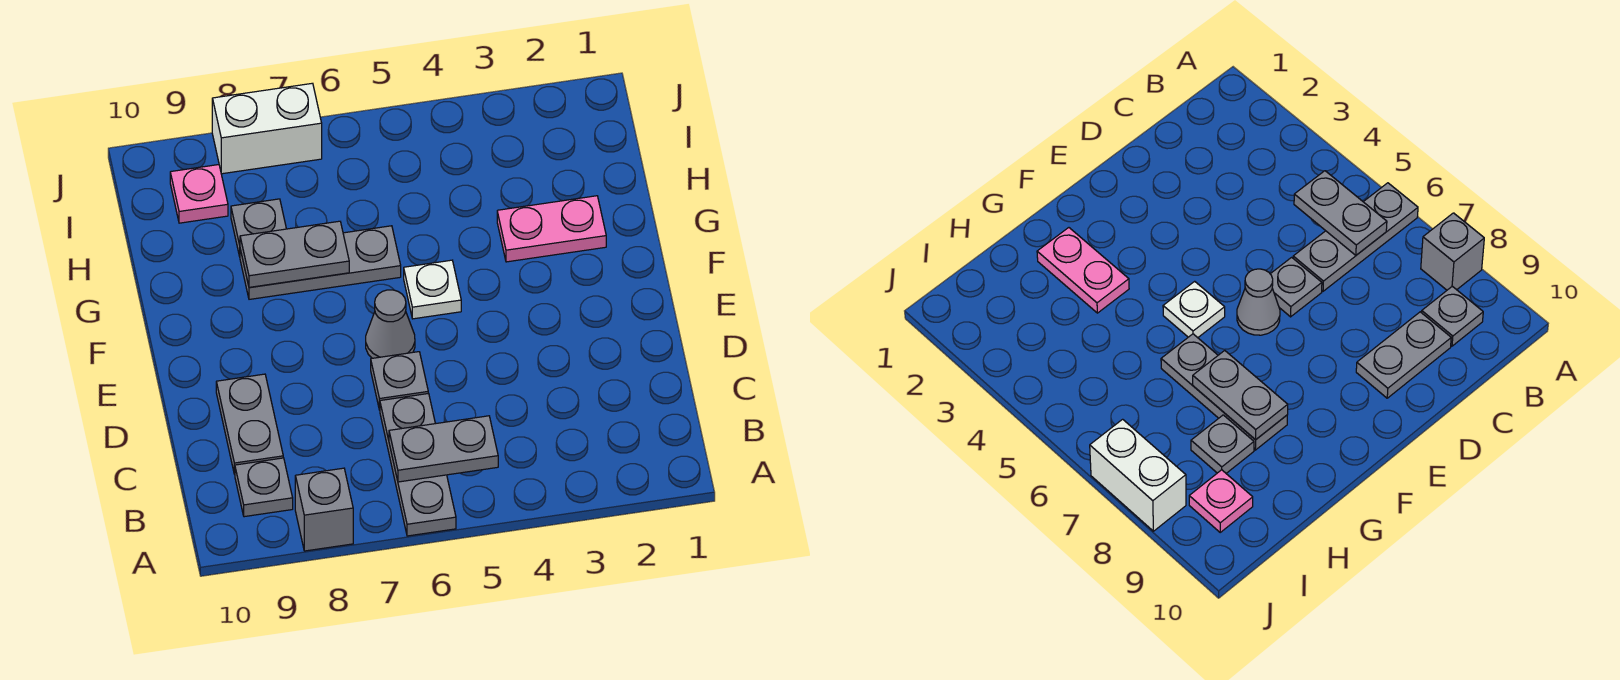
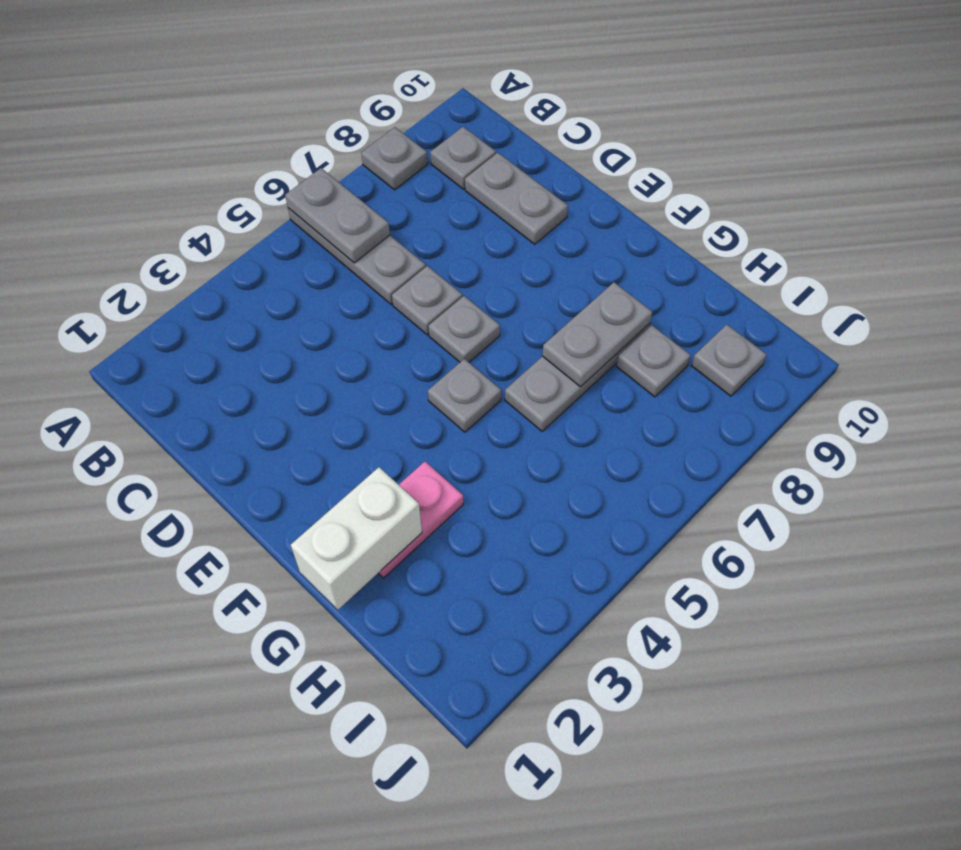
grey 1x1 brick [295,468,353,551] -> grey 1x1 plate [361,127,428,190]
grey 1x2 plate [389,416,498,482] -> grey 1x2 plate turned to [285,168,390,263]
grey 1x1 cone [366,290,415,358] -> grey 1x1 plate [428,296,500,362]
white 1x1 plate [404,260,461,319] -> grey 1x1 plate [428,359,501,432]
pink 1x1 plate [170,165,228,223] -> grey 1x1 plate [691,325,767,396]
white 1x2 brick [212,83,322,174] -> white 1x2 brick moved to [291,467,422,609]

